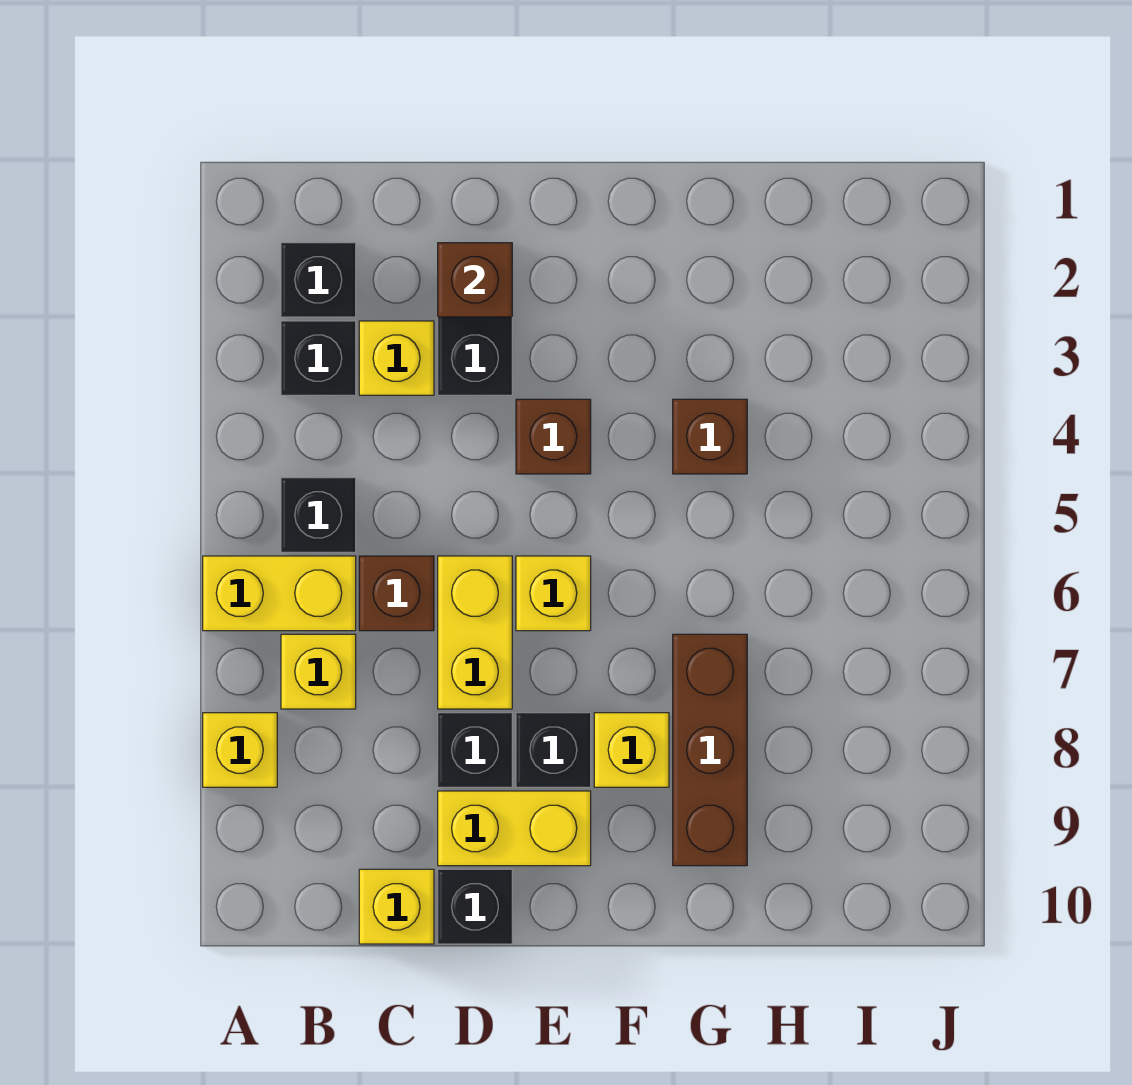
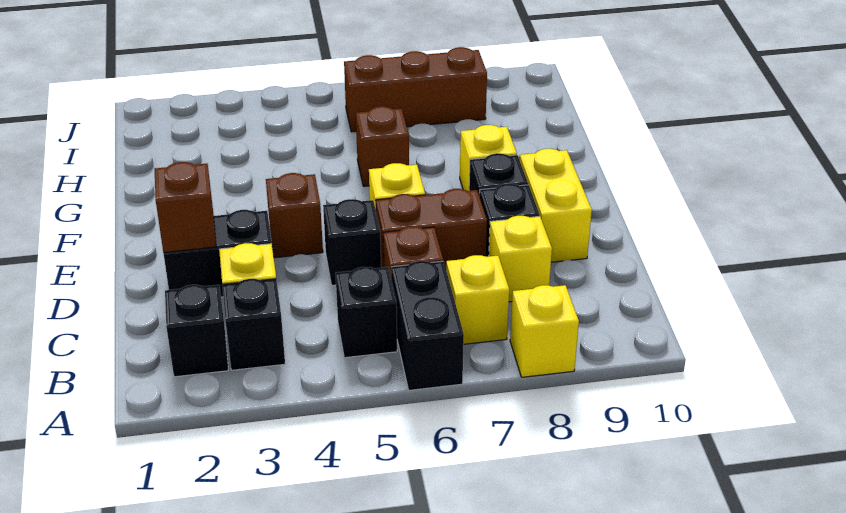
yellow 1x2 brick [203,556,356,631] -> black 1x2 brick [391,261,464,390]
yellow 1x1 brick [359,869,434,944] -> yellow 1x1 brick moved to [489,216,552,302]
yellow 1x2 brick [438,556,512,709] -> brown 1x2 brick [376,189,487,268]
black 1x1 brick [438,869,512,944] -> black 1x1 brick moved to [323,199,381,285]
brown 1x1 brick [673,399,747,474] -> brown 1x1 brick moved to [356,106,409,186]
brown 1x3 brick [673,634,747,866] -> brown 1x3 brick moved to [344,47,487,132]

